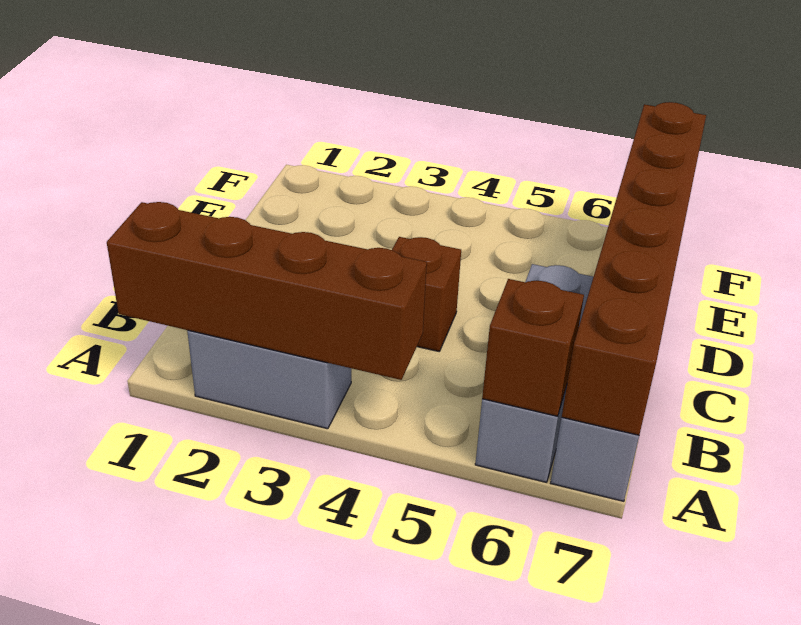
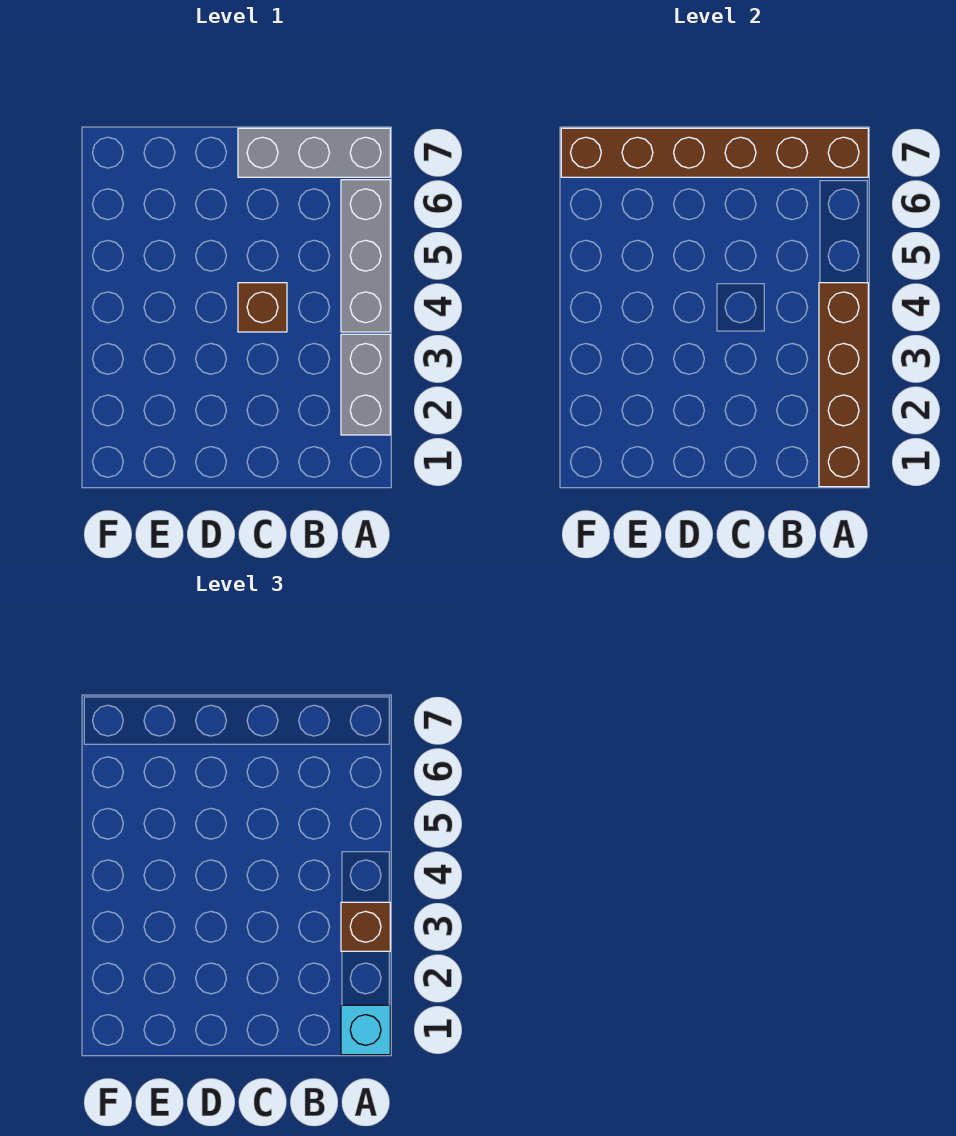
none -> cyan 1x1 brick [341,1005,390,1055]
grey 1x3 brick [475,264,593,482] -> grey 1x3 brick turned to [341,180,390,332]
brown 1x1 brick [482,279,584,416] -> brown 1x1 brick moved to [341,902,390,951]

